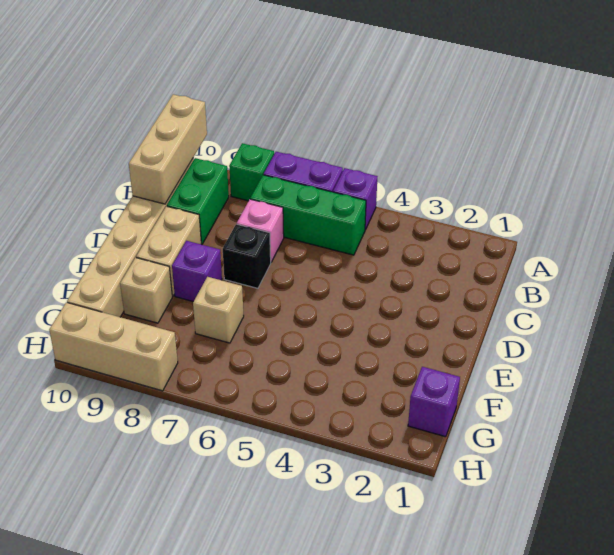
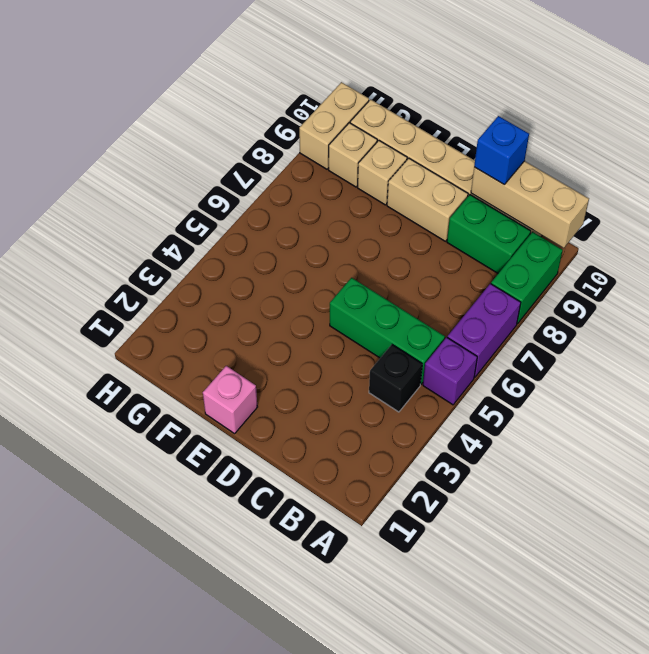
green 1x1 brick [229,143,274,201] -> green 1x2 brick [491,232,563,324]
green 1x3 brick [250,175,366,255] -> green 1x3 brick turned to [330,278,445,384]
pink 1x1 brick [237,199,284,262] -> pink 1x1 brick moved to [203,366,258,434]
none -> blue 1x1 brick [474,116,529,185]
black 1x1 brick [223,224,271,288] -> black 1x1 brick moved to [369,345,422,412]
purple 1x1 brick [172,241,222,302] -> none
tan 1x1 brick [193,277,244,343] -> tan 1x1 brick moved to [329,123,377,187]
purple 1x1 brick [408,367,460,437] -> none
tan 1x3 brick [49,302,178,391] -> tan 1x2 brick [299,82,369,169]

